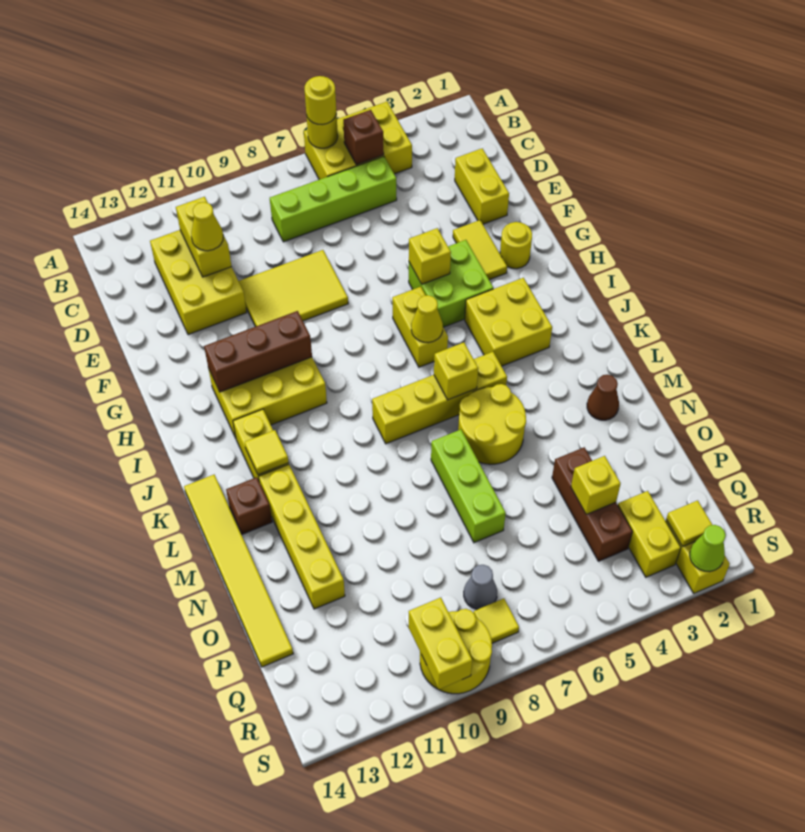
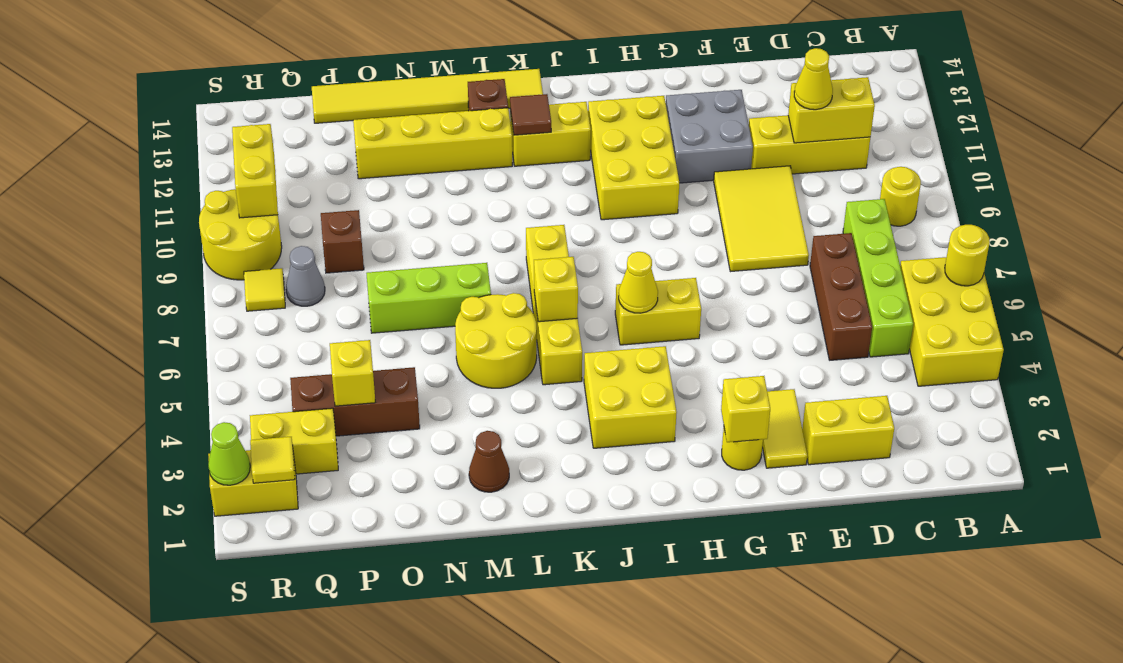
yellow 1x1 round brick [304,76,336,125] -> yellow 1x1 round brick moved to [880,167,921,226]
brown 1x1 brick [343,110,384,165] -> brown 1x1 brick moved to [321,210,364,273]
yellow 2x3 brick [150,230,247,335] -> yellow 1x3 brick [749,115,870,174]
yellow 1x2 tile [453,220,507,280] -> yellow 1x2 tile turned to [762,389,807,468]
none -> grey 2x2 brick [666,90,753,183]
lime 2x2 brick [409,240,493,327] -> none
yellow 1x1 brick [409,228,451,284] -> yellow 1x1 brick moved to [721,376,770,442]
brown 1x3 brick [204,311,312,392] -> brown 1x3 brick moved to [810,233,872,360]
yellow 1x1 tile [245,430,289,475] -> brown 1x1 tile [510,94,551,135]
yellow 1x2 brick [409,598,472,689] -> yellow 1x2 brick turned to [232,124,278,218]

